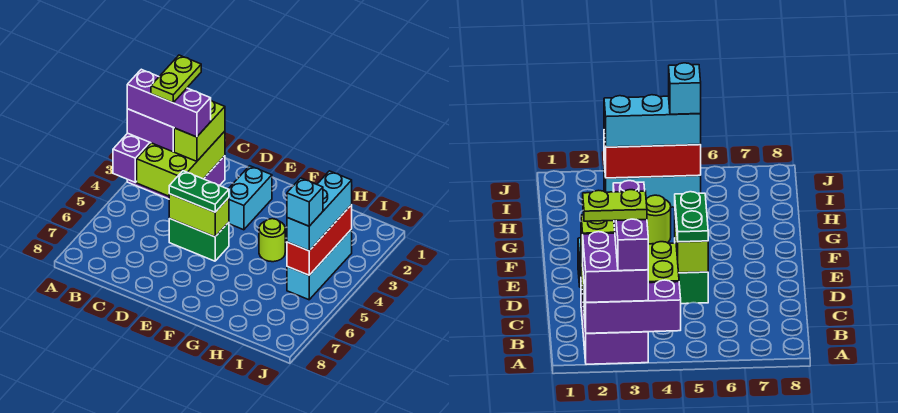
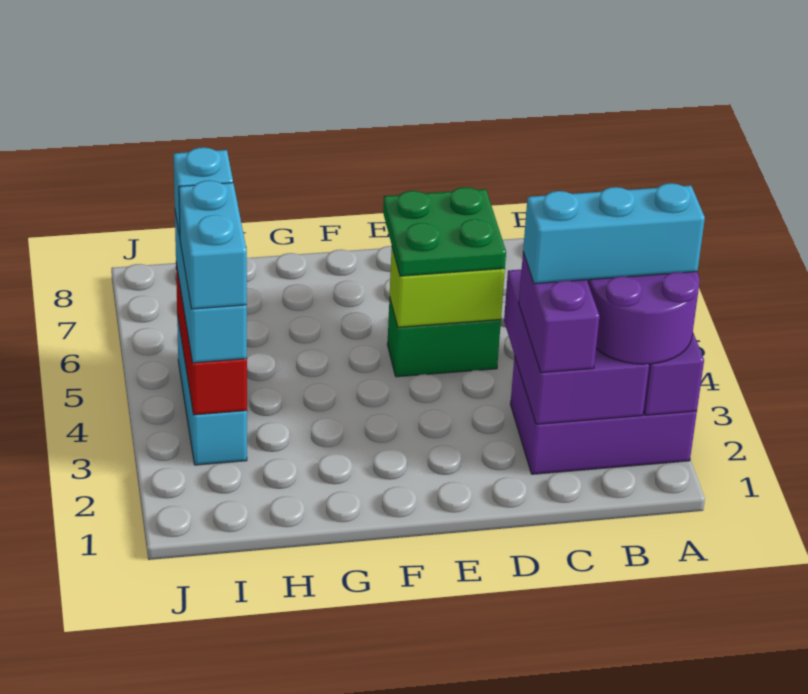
purple 2x2 brick [127,109,174,152] -> purple 2x2 round brick [588,272,699,364]
purple 1x3 brick [127,69,211,137] -> cyan 1x3 brick [523,183,705,284]
lime 2x3 brick [137,131,225,196] -> purple 2x3 brick [504,269,649,424]
lime 1x2 plate [151,55,201,103] -> none
lime 1x2 brick [174,101,225,161] -> purple 1x2 brick [519,252,599,373]
green 1x2 plate [169,171,229,212] -> green 2x2 plate [383,187,506,276]
cyan 1x2 brick [229,166,272,230] -> cyan 1x2 brick moved to [179,180,247,309]
lime 1x1 round brick [259,219,285,262] -> none

